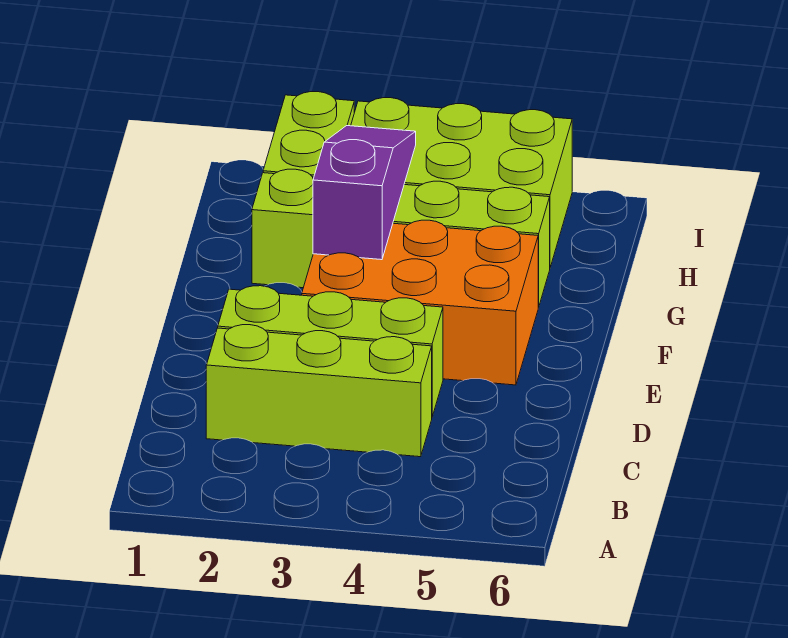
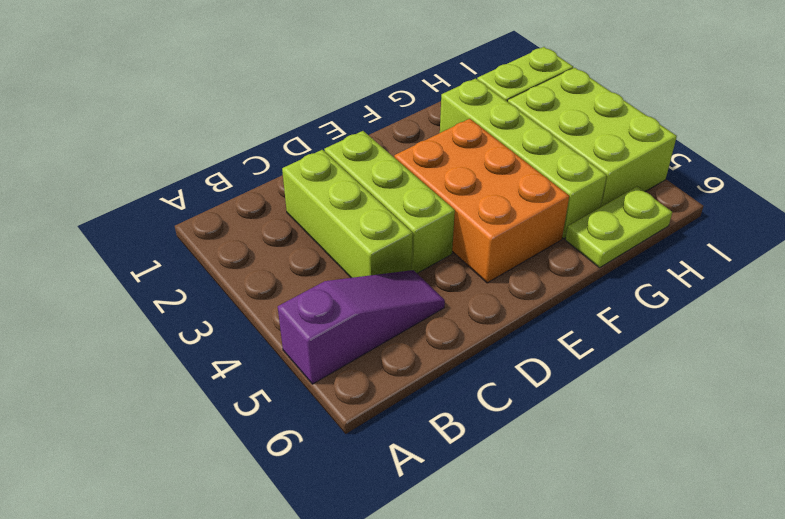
purple 1x3 slope [313,126,416,260] -> purple 1x3 slope moved to [278,270,445,384]
none -> lime 1x2 plate [565,186,672,268]

